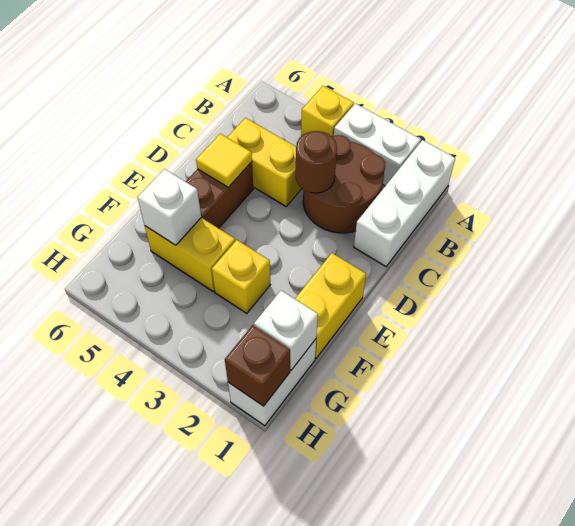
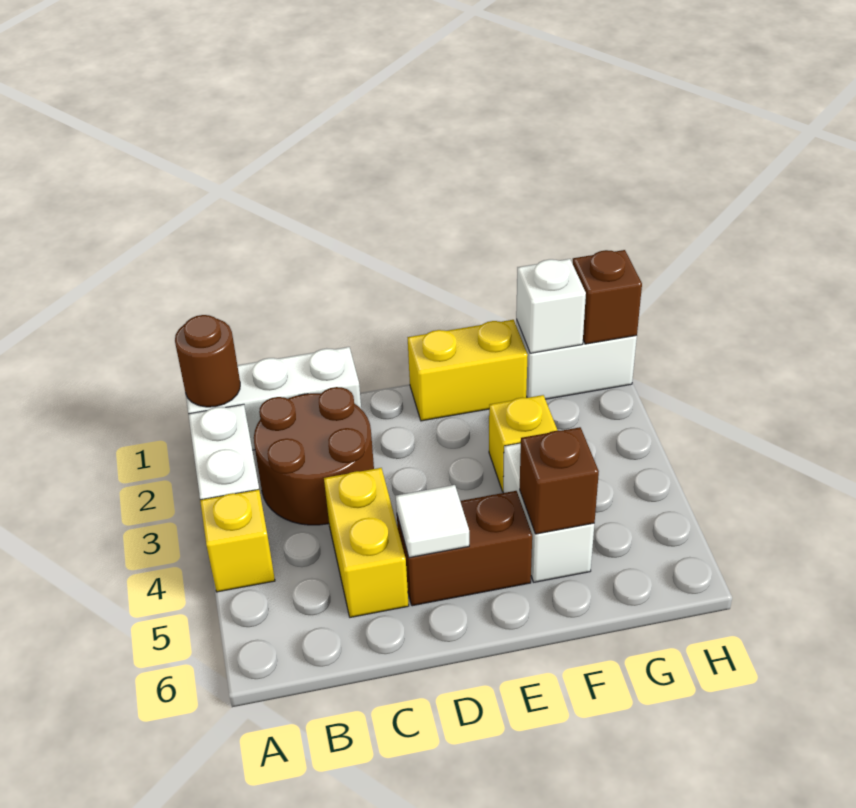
brown 1x1 round brick [296,131,337,193] -> brown 1x1 round brick moved to [175,315,240,407]
yellow 1x1 tile [196,134,252,187] -> white 1x1 tile [396,485,469,558]
yellow 1x2 brick [145,218,235,292] -> white 1x2 brick [503,443,594,582]
white 1x1 brick [137,169,201,245] -> brown 1x1 brick [520,427,599,534]

